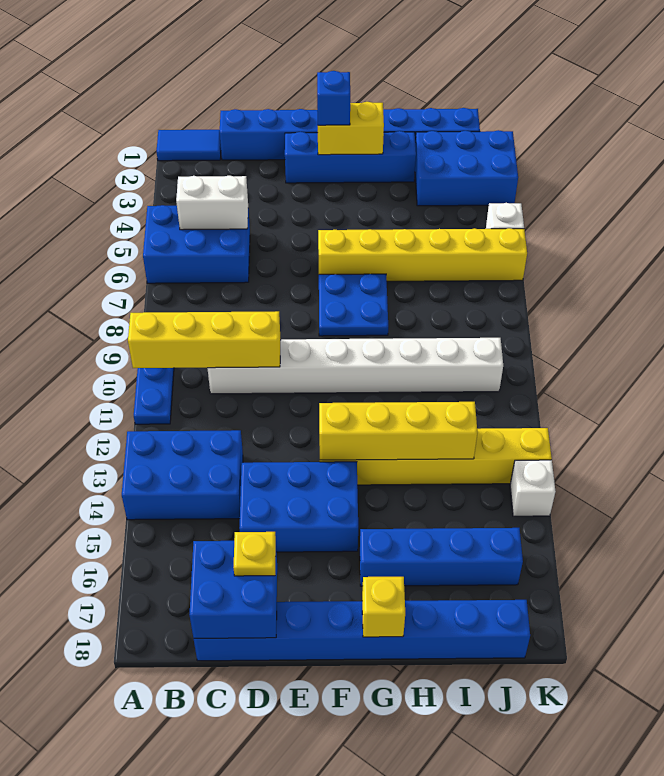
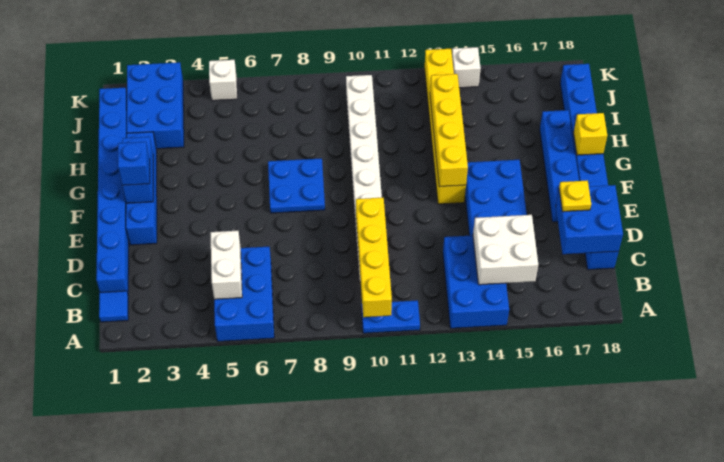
blue 1x2 tile [157,130,221,161] -> blue 1x1 tile [99,291,128,322]
none -> white 2x2 brick [473,215,538,285]
yellow 1x2 brick [318,102,384,155] -> blue 1x2 brick [122,137,153,203]
yellow 1x6 brick [318,228,527,281] -> none
blue 1x4 brick [360,528,523,586] -> blue 1x4 brick moved to [540,110,579,222]

